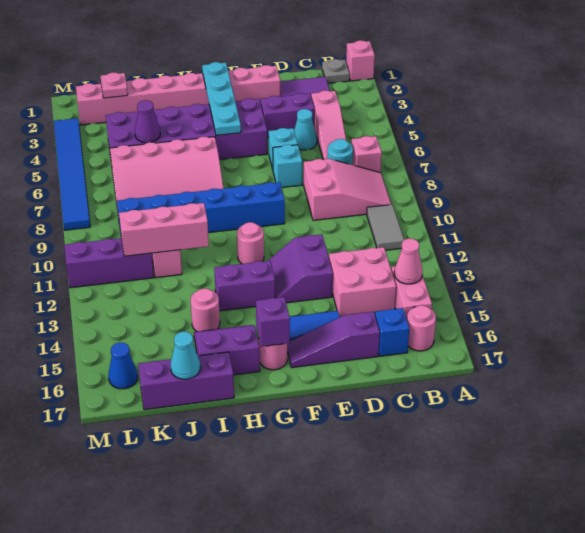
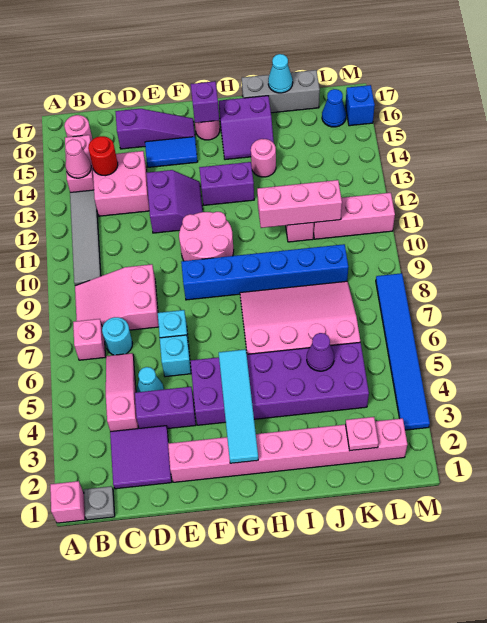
grey 1x2 tile [367,204,404,250] -> grey 1x4 tile [70,190,101,286]
none -> red 1x1 round brick [88,136,118,176]
blue 1x1 brick [375,308,409,356] -> blue 1x1 brick moved to [345,85,375,126]
cyan 1x4 plate [202,62,241,135] -> cyan 1x4 tile [219,349,258,463]
pink 1x1 round brick [237,222,264,264] -> pink 2x2 round brick [179,212,234,261]
purple 1x3 brick [138,352,234,410] -> grey 1x3 brick [242,70,320,113]
purple 1x3 brick [64,238,154,288] -> pink 1x3 brick [313,193,395,239]

